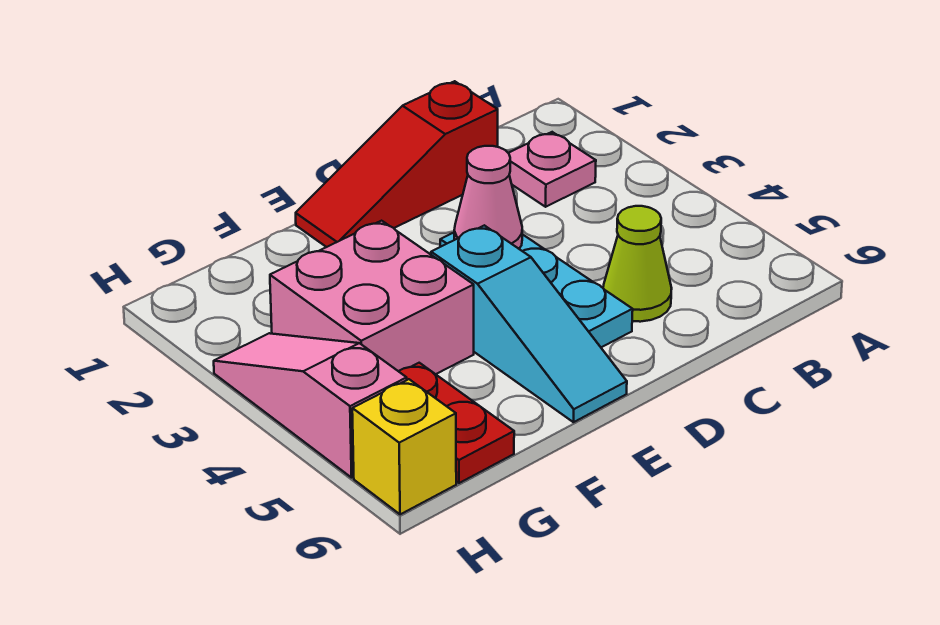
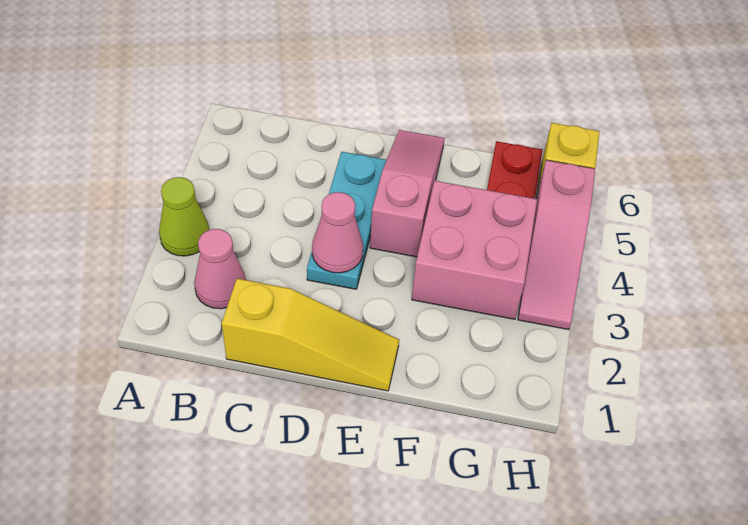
pink 1x1 plate [509,132,596,207] -> pink 1x1 cone [194,229,246,309]
red 1x3 slope [296,81,498,247] -> yellow 1x3 slope [221,279,399,391]
lime 1x1 cone [603,206,672,322] -> lime 1x1 cone moved to [159,177,209,256]
cyan 1x3 slope [431,225,627,422] -> pink 1x3 slope [370,130,444,257]

